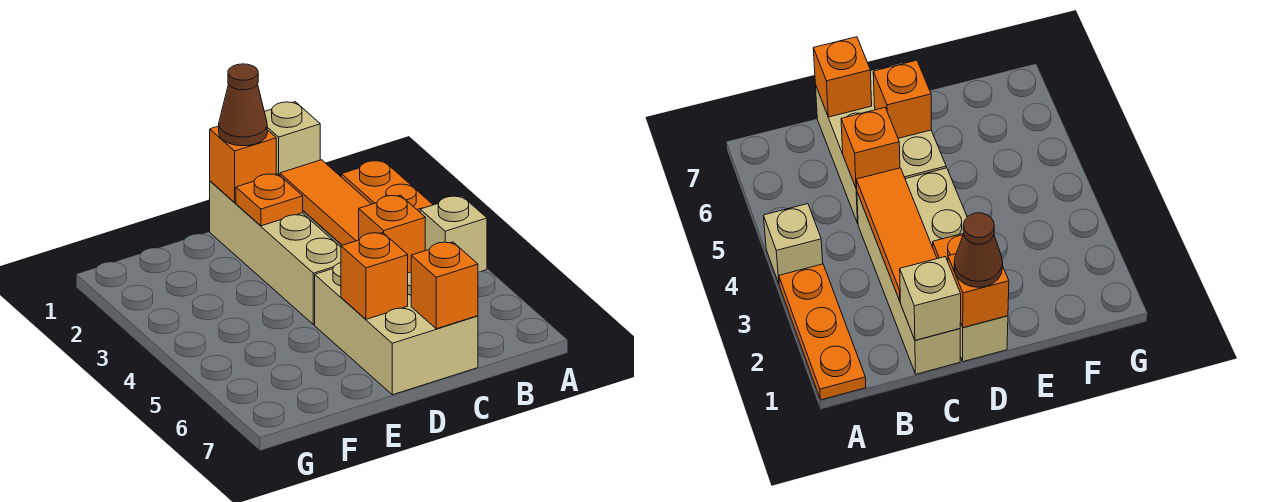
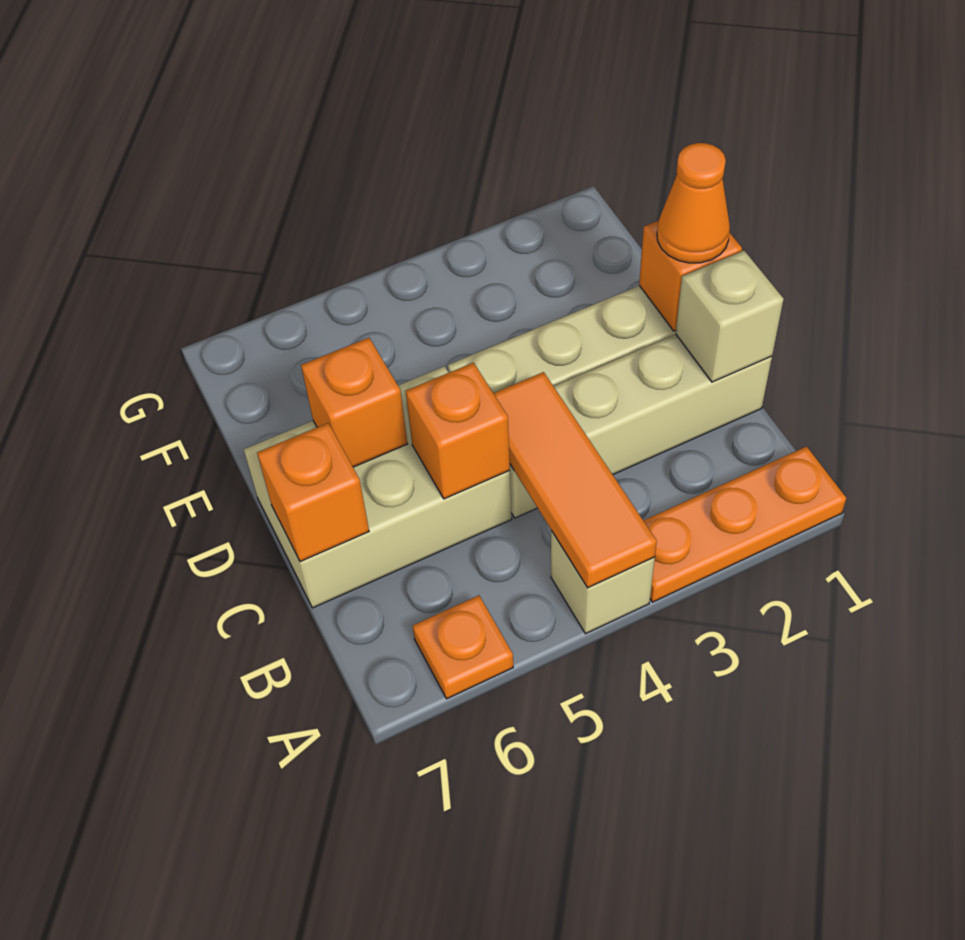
orange 1x3 tile [280,160,371,245] -> orange 1x3 tile turned to [493,372,657,588]
brown 1x1 cone [219,64,267,146] -> orange 1x1 cone [657,143,730,263]
orange 1x1 plate [236,174,303,226] -> orange 1x1 plate moved to [413,595,513,699]

